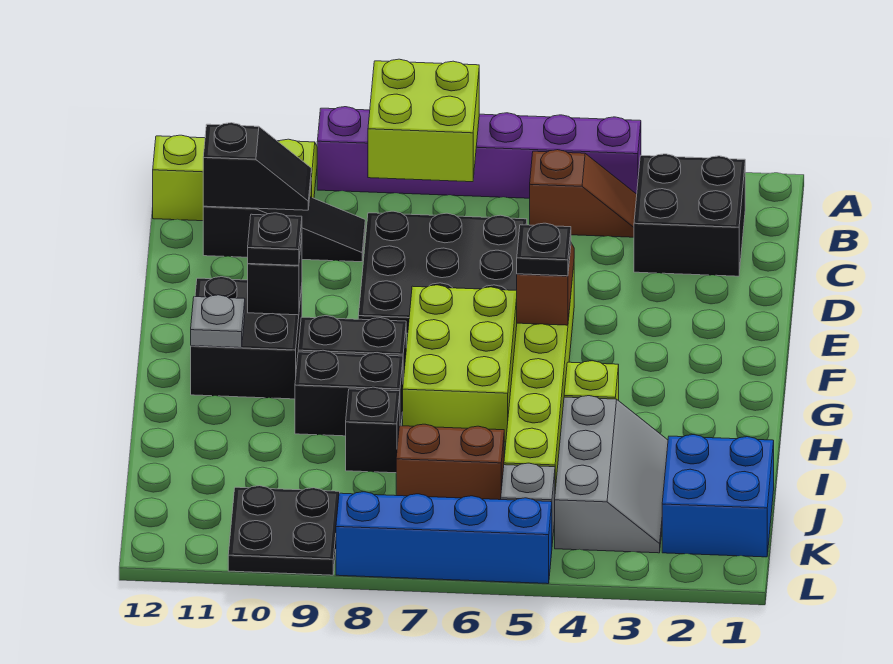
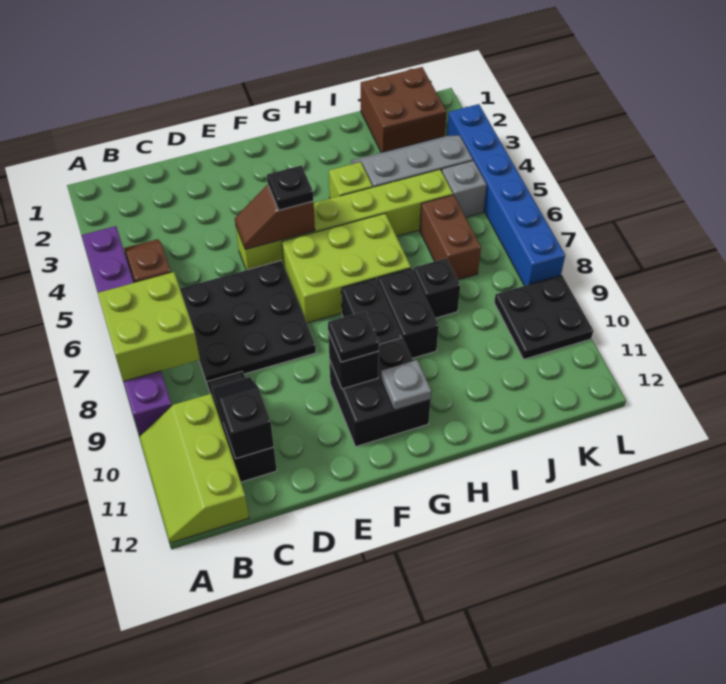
black 2x2 brick [634,154,745,276] -> none
blue 2x2 brick [662,435,774,557] -> brown 2x2 brick [361,67,447,152]
blue 1x4 brick [336,492,552,584] -> blue 1x6 brick [447,104,565,286]

